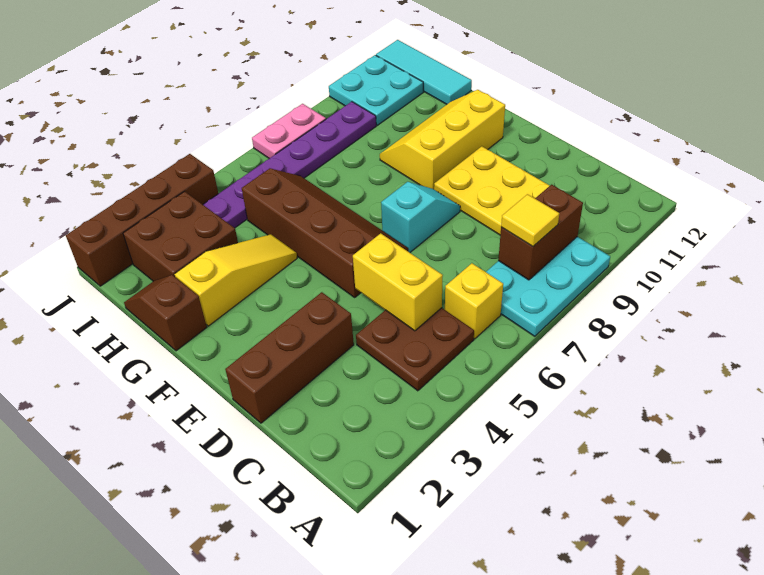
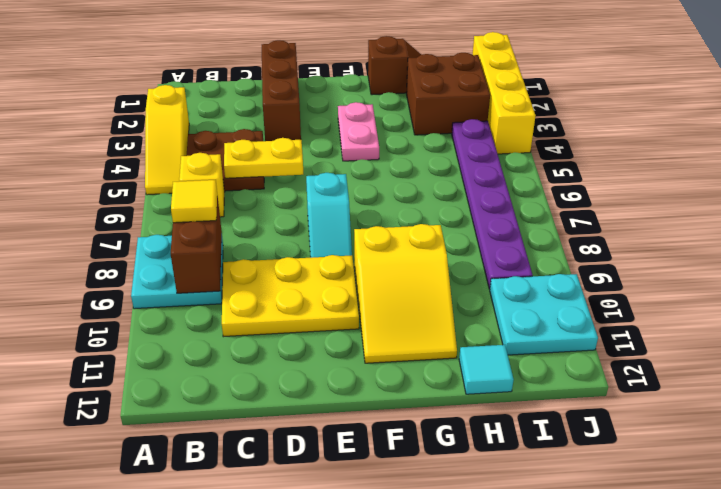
cyan 2x3 plate [486,237,610,336] -> cyan 2x2 plate [131,235,223,309]
yellow 1x2 brick [353,233,443,331] -> yellow 1x2 plate [224,138,303,178]
brown 2x4 slope [242,168,408,297] -> none
yellow 2x3 slope [380,90,505,189] -> yellow 2x3 slope turned to [354,224,457,363]
yellow 1x3 slope [175,234,297,326] -> yellow 1x3 slope moved to [145,85,189,195]
cyan 1x3 tile [376,40,472,104] -> cyan 1x1 tile [459,345,514,394]
brown 1x4 brick [66,154,218,286] -> yellow 1x4 brick [473,32,536,154]
pink 1x2 plate [252,104,326,158] -> pink 1x2 plate moved to [338,102,379,161]

